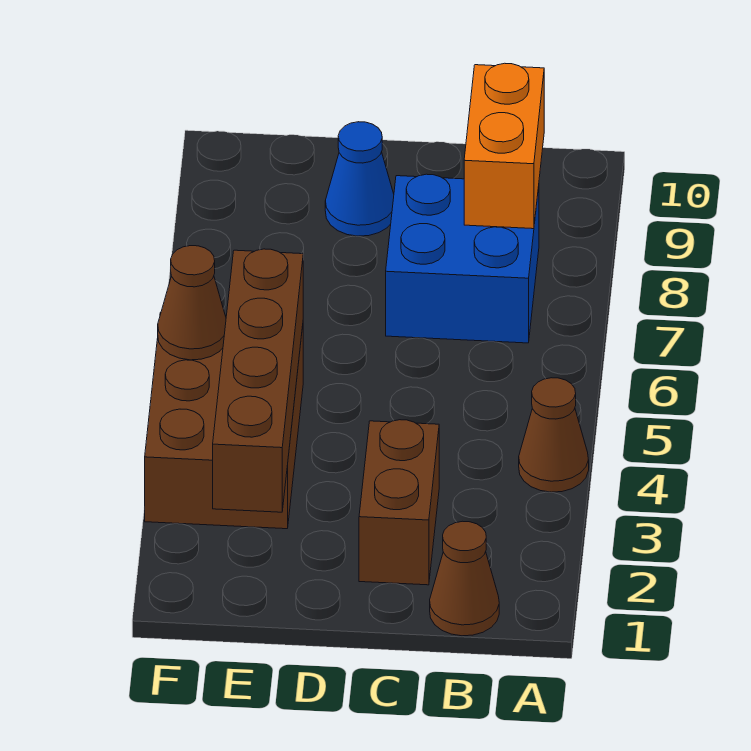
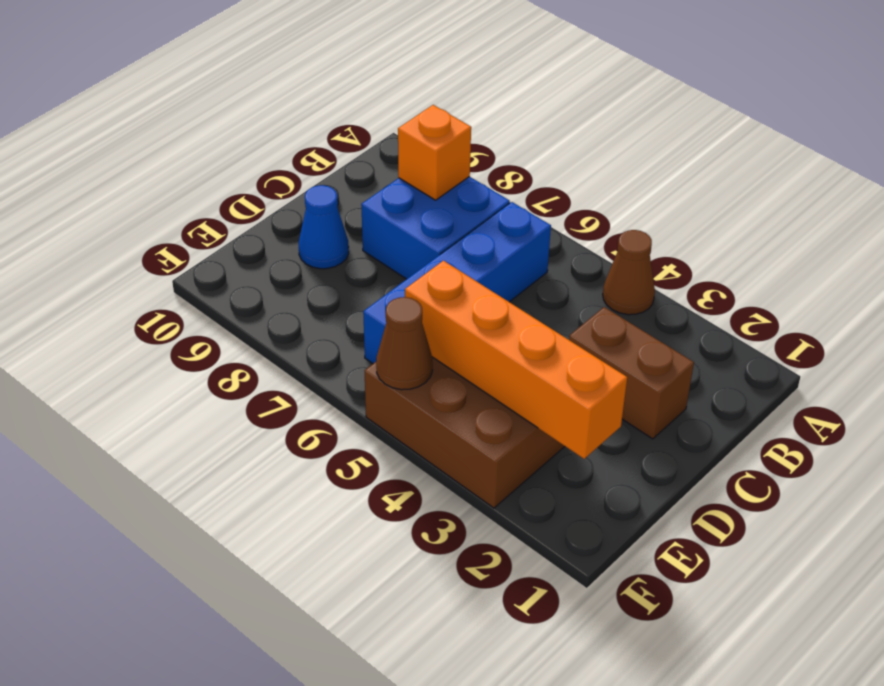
brown 1x1 cone [430,521,499,636] -> none
none -> blue 1x4 brick [363,202,551,363]
orange 1x2 brick [464,63,544,229] -> orange 1x1 brick [398,105,471,200]
brown 1x4 brick [213,249,303,512] -> orange 1x4 brick [405,261,627,459]

